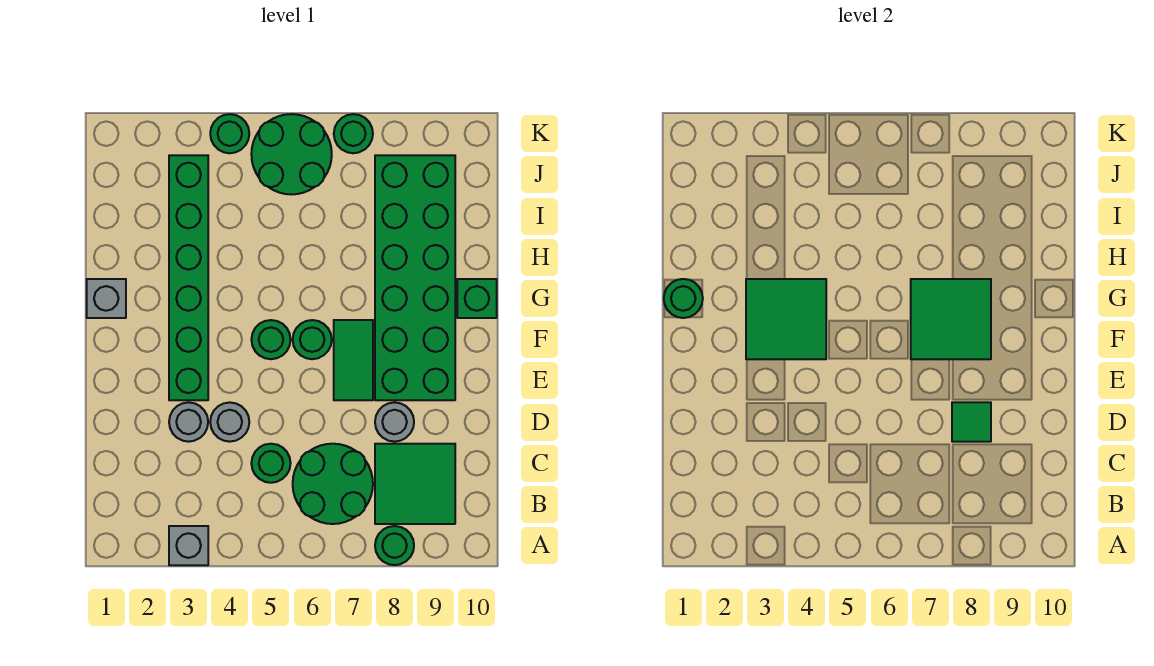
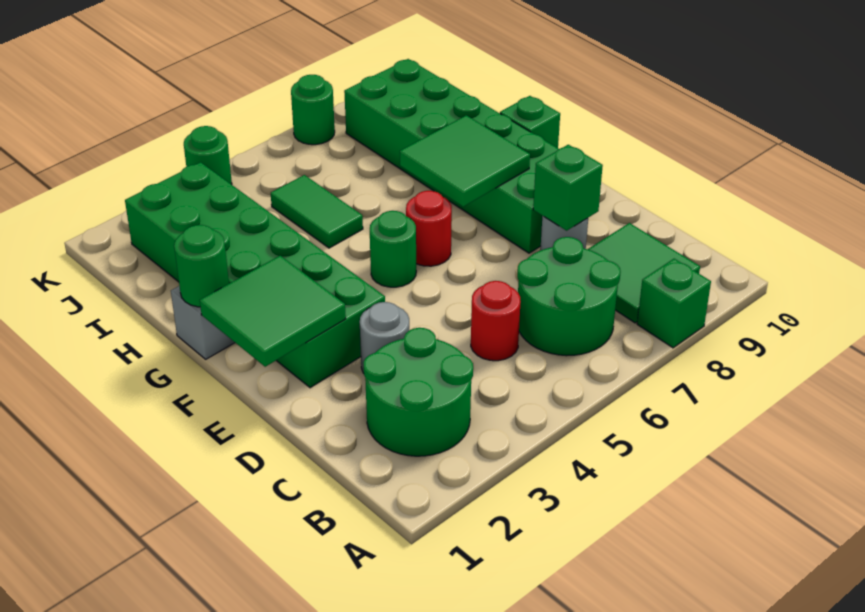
grey 1x1 brick [169,526,208,565] -> none
green 1x1 round brick [375,526,414,565] -> green 1x1 brick [637,259,711,348]
green 1x1 round brick [251,444,291,483] -> red 1x1 round brick [471,281,521,361]
grey 1x1 round brick [210,402,249,442] -> none
green 1x1 tile [952,402,991,442] -> green 1x1 brick [533,145,603,231]
green 1x6 brick [169,155,208,400] -> green 2x6 brick [125,162,385,388]
green 1x2 tile [334,320,373,400] -> green 1x2 tile moved to [271,175,363,248]
green 2x2 tile [746,279,826,359] -> green 2x2 tile moved to [200,256,346,367]
green 1x1 round brick [293,320,332,359] -> red 1x1 round brick [406,191,452,266]
green 2x2 round brick [251,114,332,195] -> green 2x2 round brick moved to [363,328,473,456]

